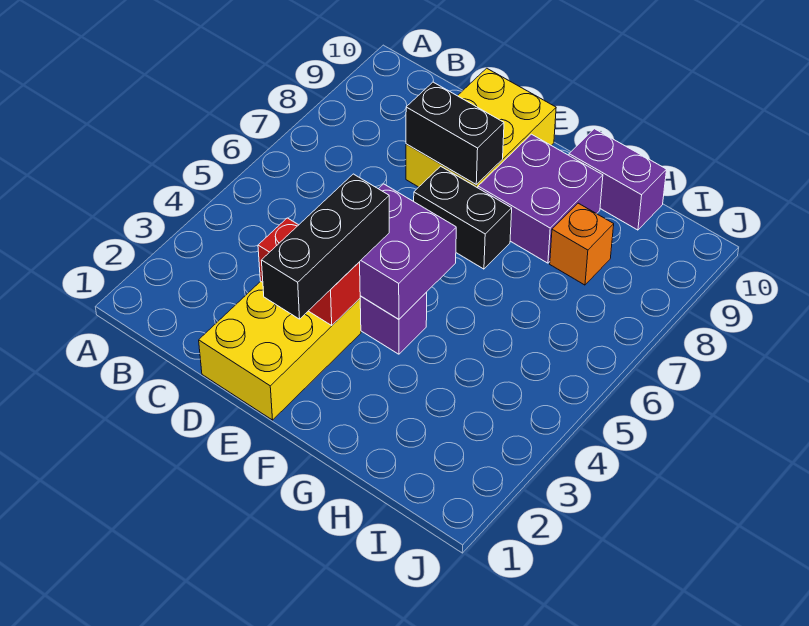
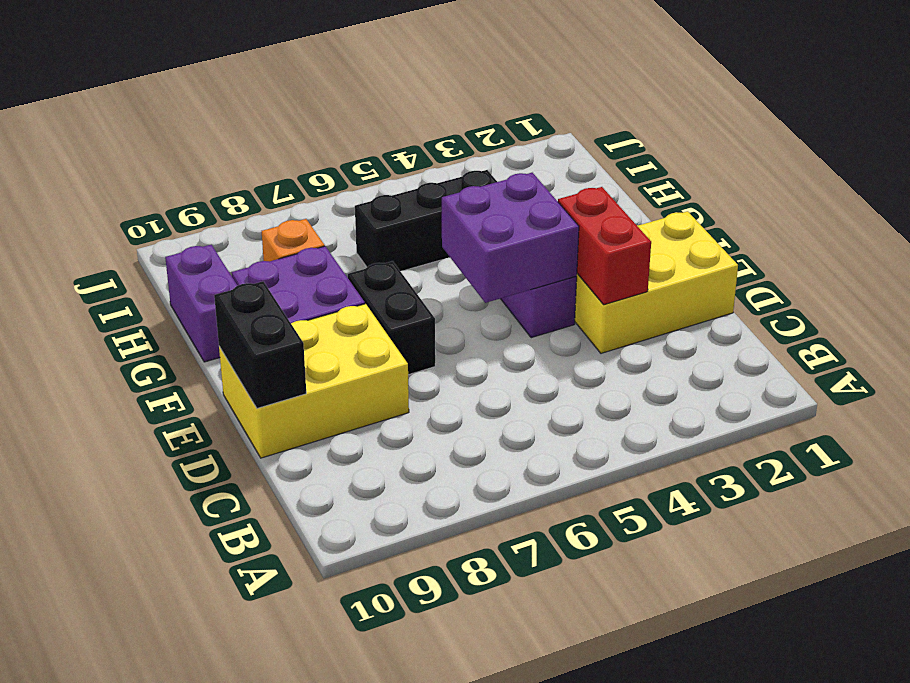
black 1x2 brick [406,82,504,185] -> black 1x2 brick moved to [214,281,306,408]
black 1x3 brick [261,174,389,319] -> black 1x3 brick moved to [355,170,497,271]

